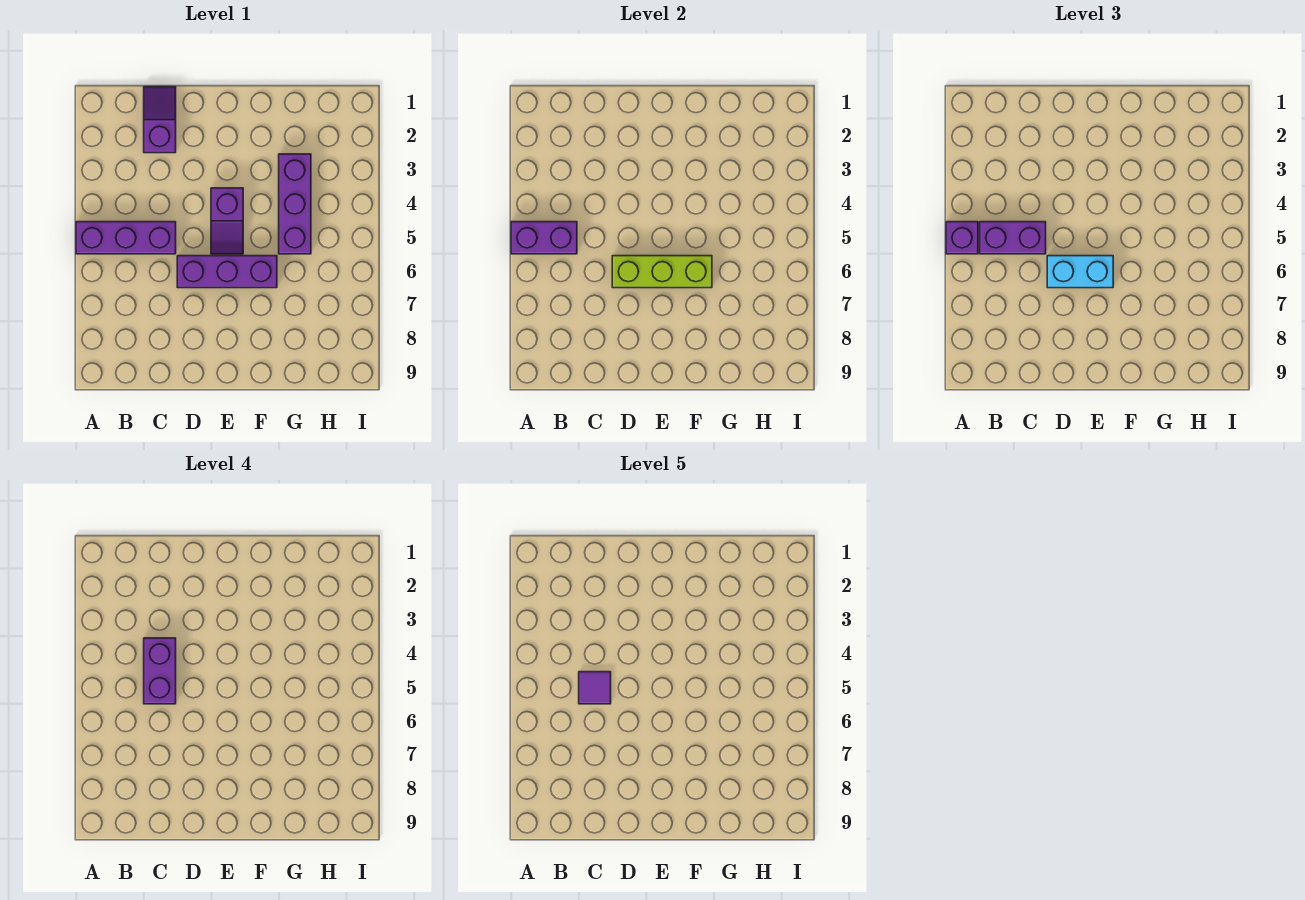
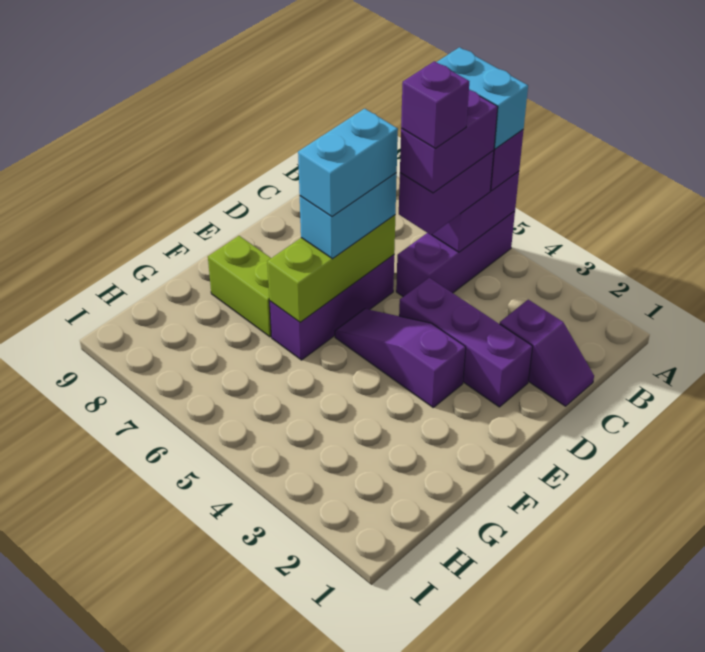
none -> cyan 1x2 brick [437,47,528,149]
purple 1x2 brick [144,638,176,704] -> purple 1x2 brick turned to [400,90,498,193]
purple 1x1 tile [579,672,611,704] -> purple 1x1 brick [401,61,469,148]
none -> cyan 1x2 brick [298,109,398,217]
purple 1x2 slope [211,188,243,254] -> purple 1x3 slope [335,309,466,407]
none -> lime 1x2 brick [208,236,271,337]
purple 1x3 brick [279,154,311,254] -> purple 1x3 brick moved to [399,278,533,407]

